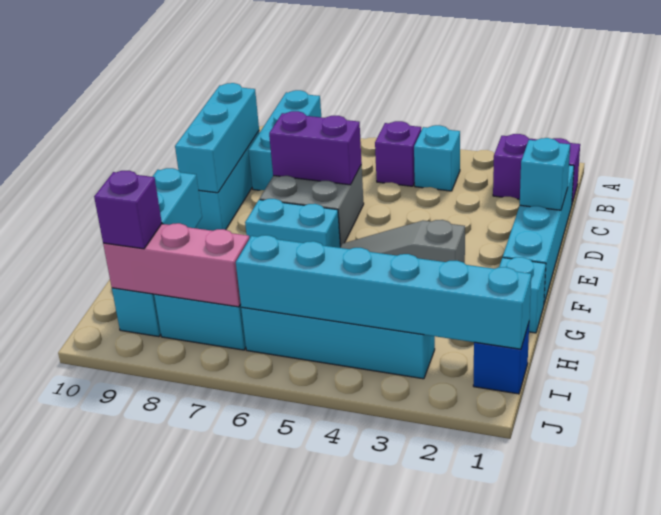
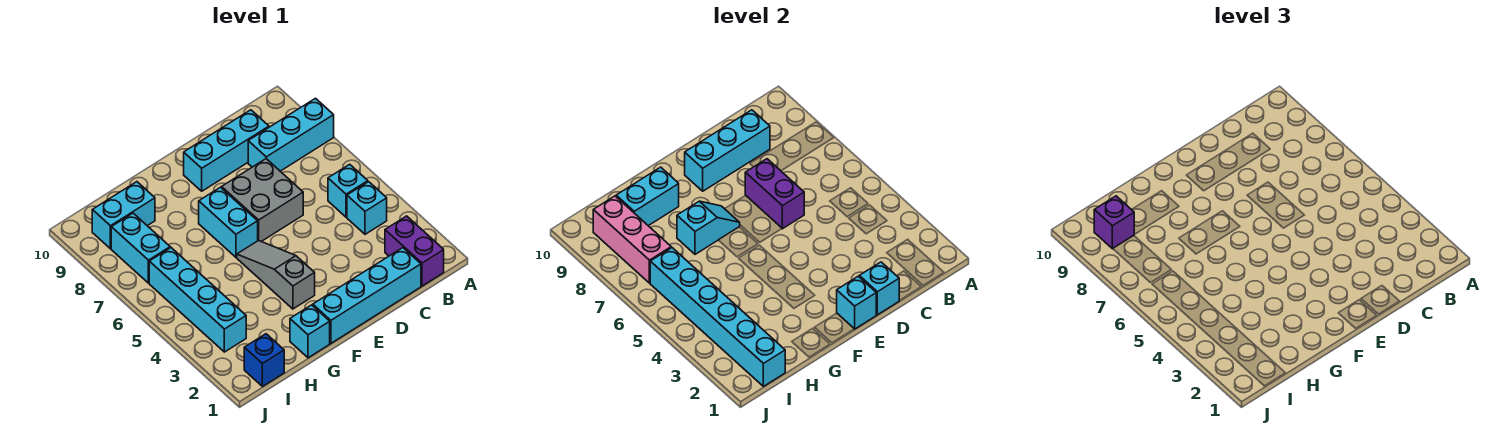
purple 1x1 brick [375,121,421,186] -> cyan 1x1 brick [328,164,368,217]
none -> cyan 1x1 brick [837,276,876,329]
none -> cyan 1x2 slope [677,201,740,254]

